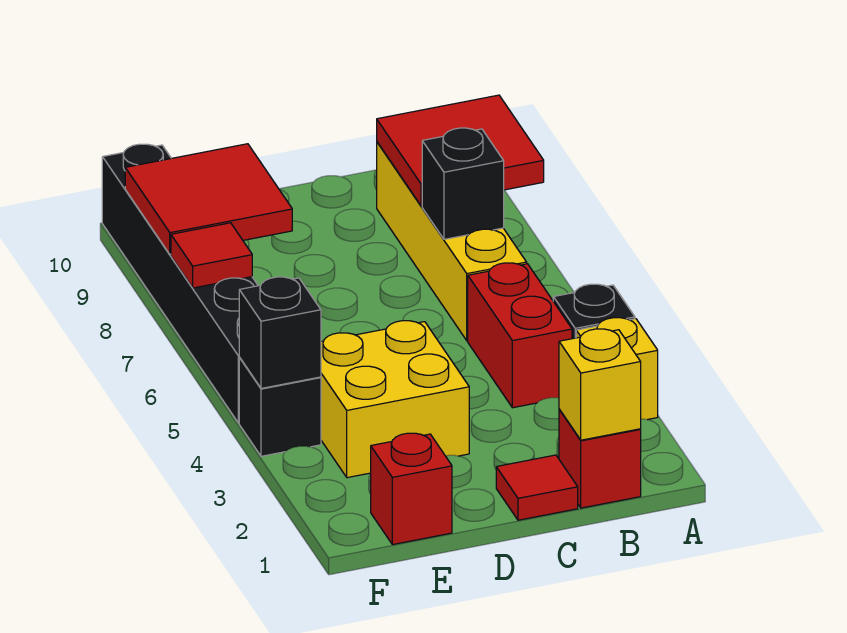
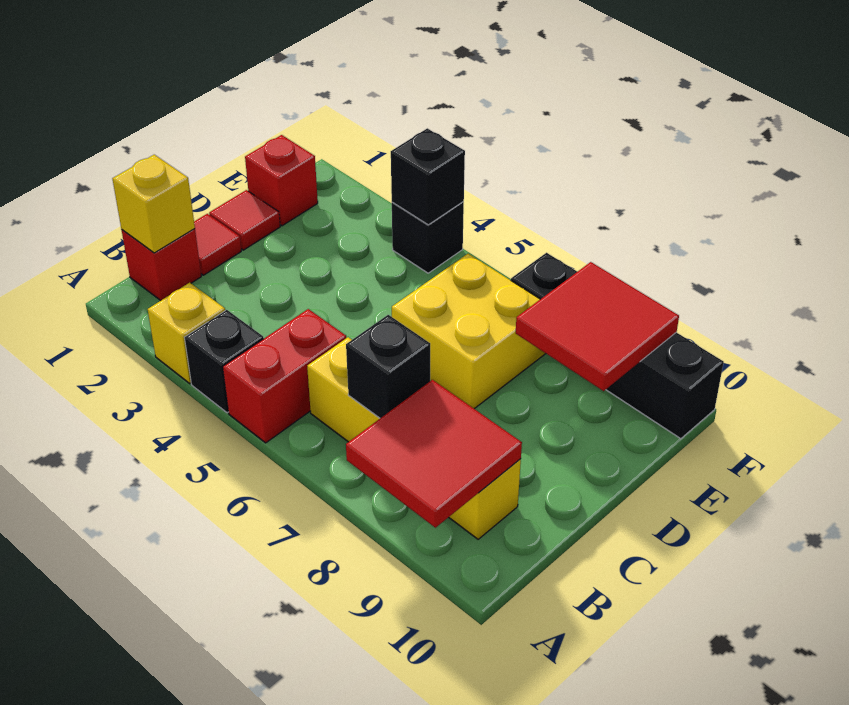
red 1x2 brick [468,263,572,408] -> red 1x2 brick turned to [223,309,346,443]
yellow 2x2 brick [321,321,469,478] -> yellow 2x2 brick moved to [392,253,546,409]
black 1x6 brick [102,144,258,423] -> black 1x4 brick [511,253,724,439]
red 1x1 tile [171,223,252,288] -> red 1x1 tile moved to [209,190,280,250]

